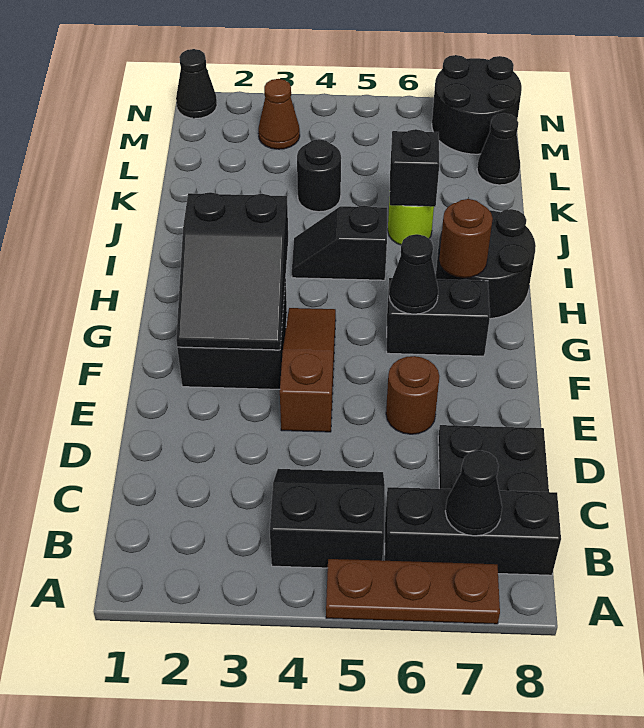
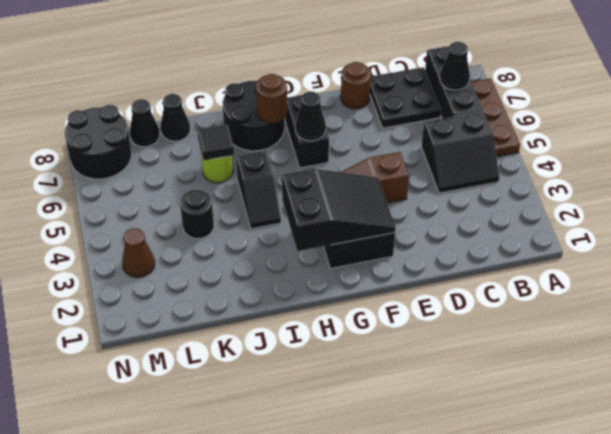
black 2x2 slope [270,469,385,568] -> black 2x2 slope turned to [421,112,500,193]
brown 1x1 round brick [386,356,439,434] -> brown 1x1 round brick moved to [341,62,371,109]
black 1x1 brick [390,129,439,207] -> black 1x1 tile [197,124,234,160]
black 1x1 cone [176,49,217,118] -> black 1x1 cone moved to [161,94,190,141]

